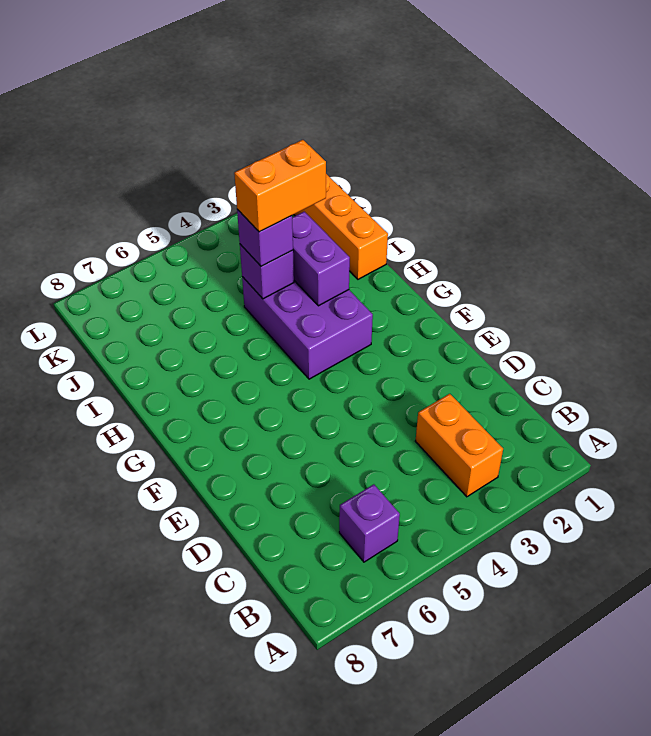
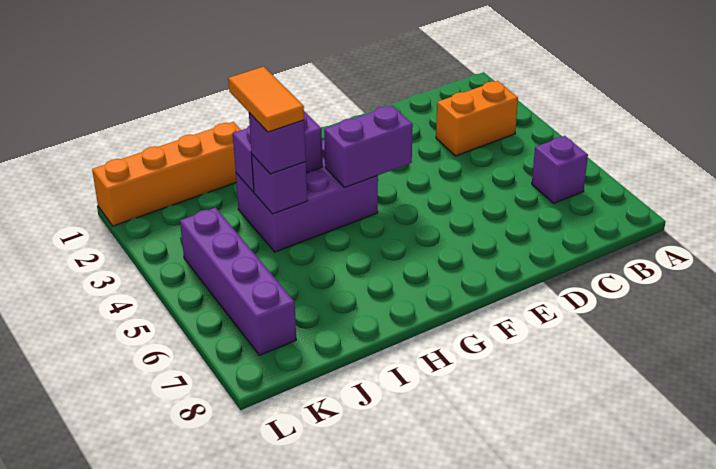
none -> purple 1x2 brick [324,105,413,187]
orange 1x2 brick [234,140,326,232] -> orange 1x2 tile [228,67,304,132]
none -> purple 1x4 brick [180,208,296,355]

